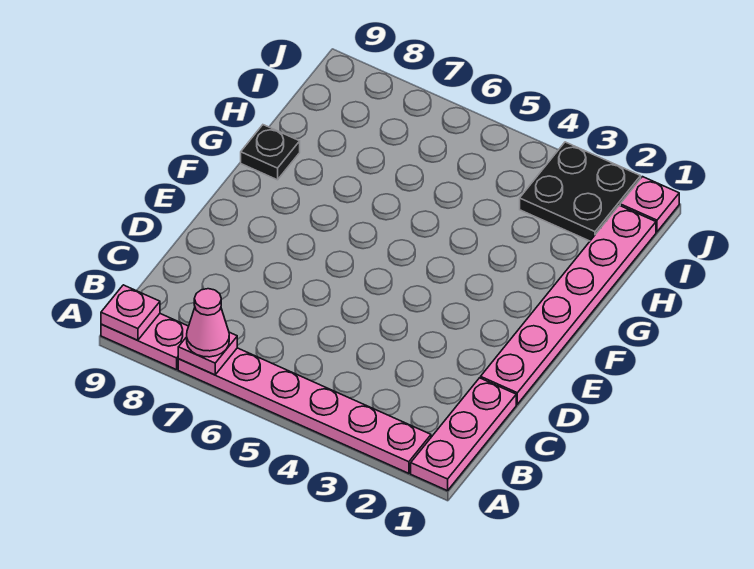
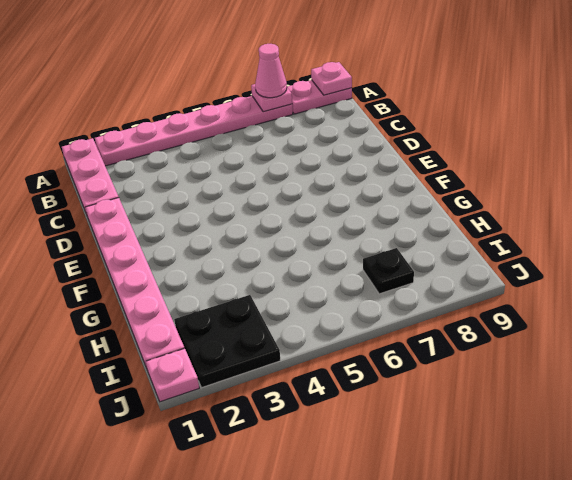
black 1x1 plate [241,125,300,180] -> black 1x1 plate moved to [363,248,414,294]

